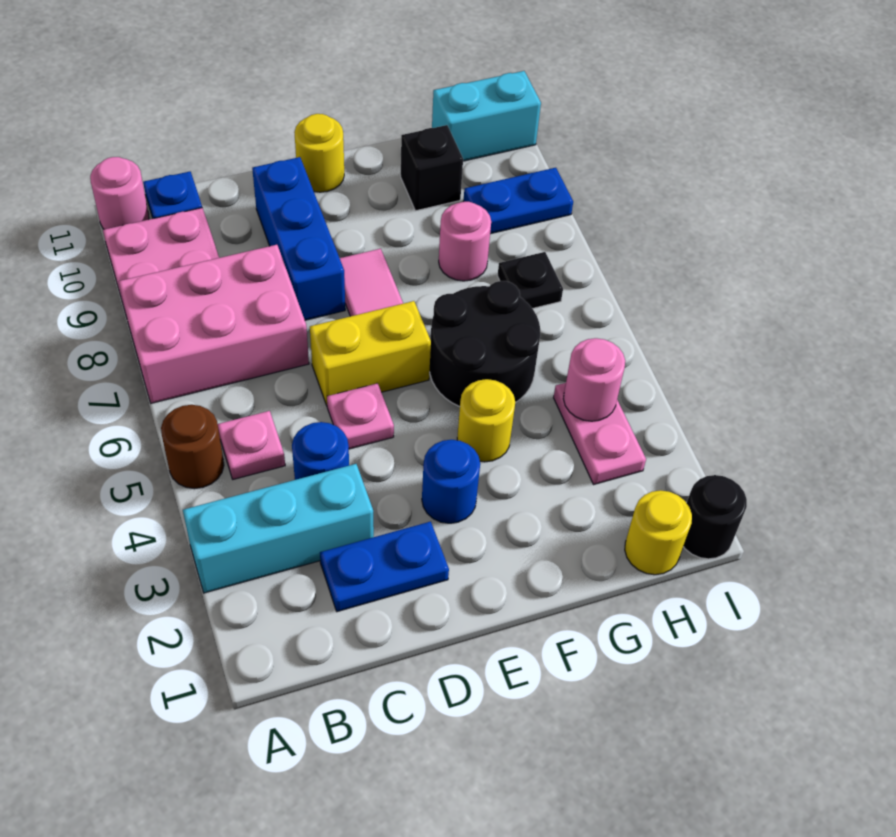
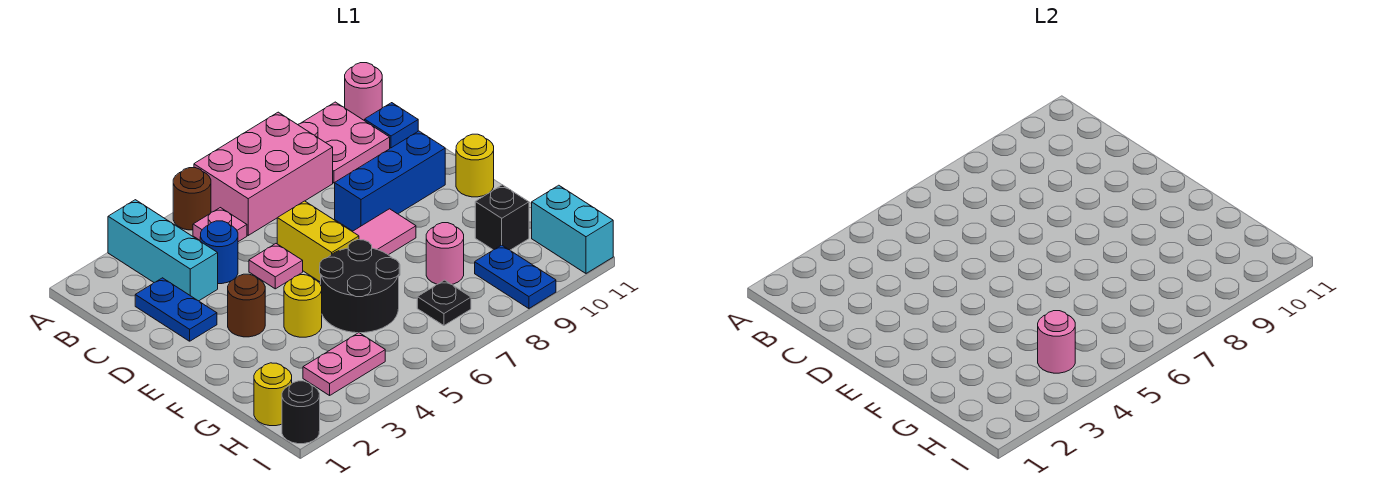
pink 2x3 brick [119,245,309,403] -> pink 2x3 brick turned to [194,112,333,235]
blue 1x1 round brick [422,440,480,523] -> brown 1x1 round brick [228,274,265,337]

